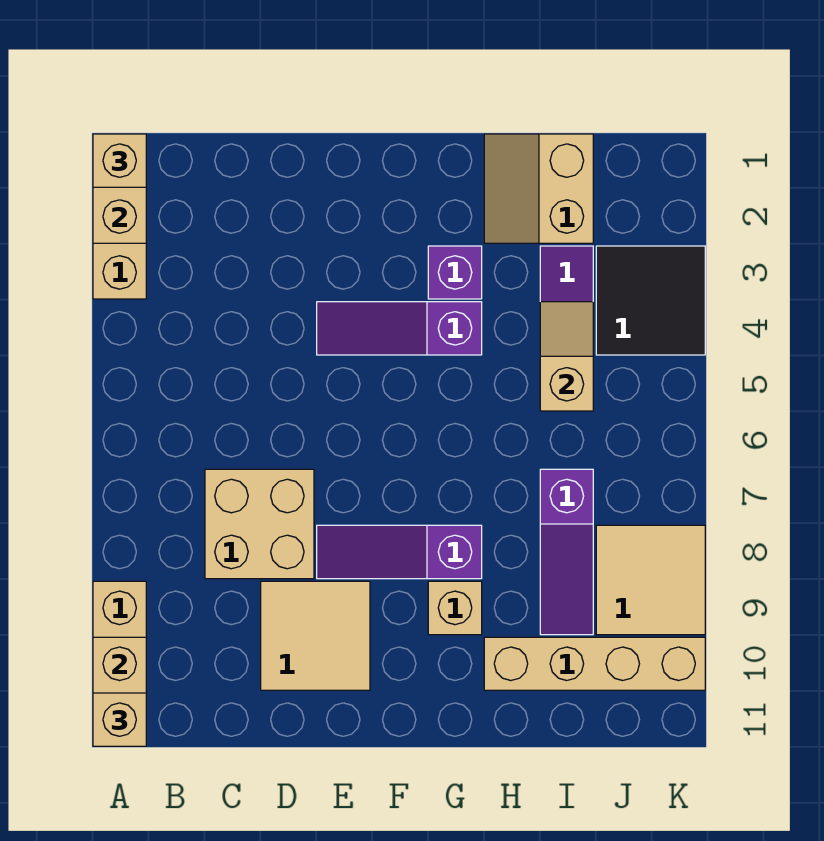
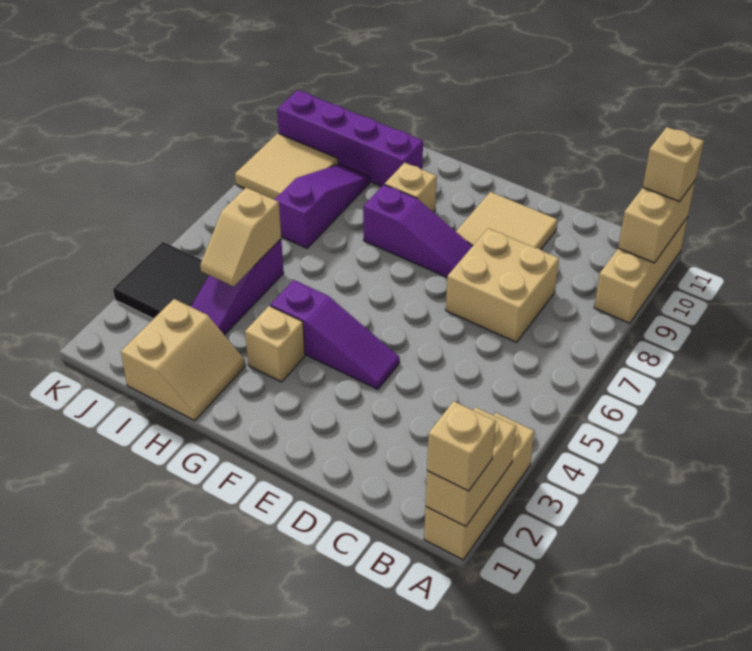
purple 1x1 brick [428,246,482,299] -> tan 1x1 brick [245,306,305,382]
tan 1x4 brick [484,637,705,690] -> purple 1x4 brick [277,90,423,186]

